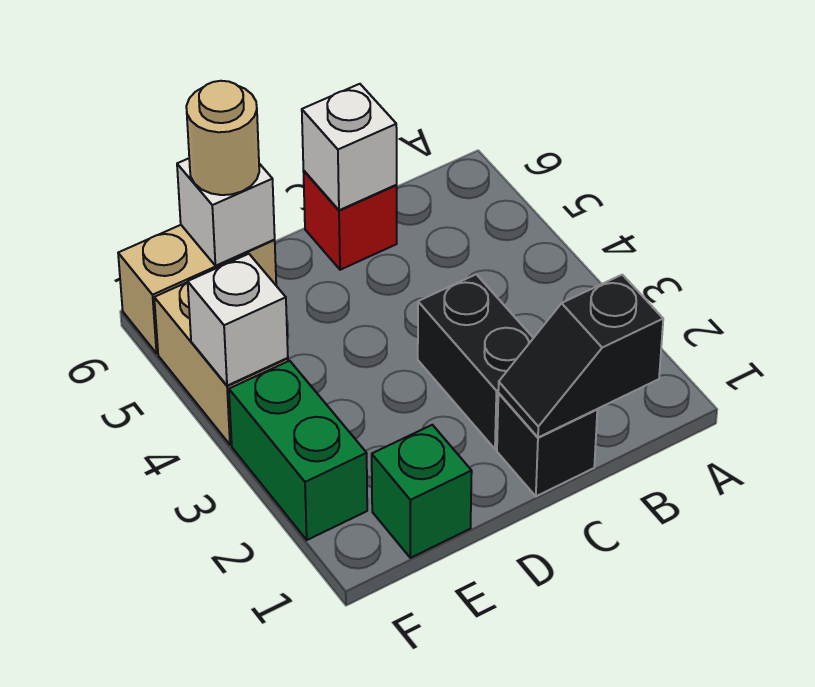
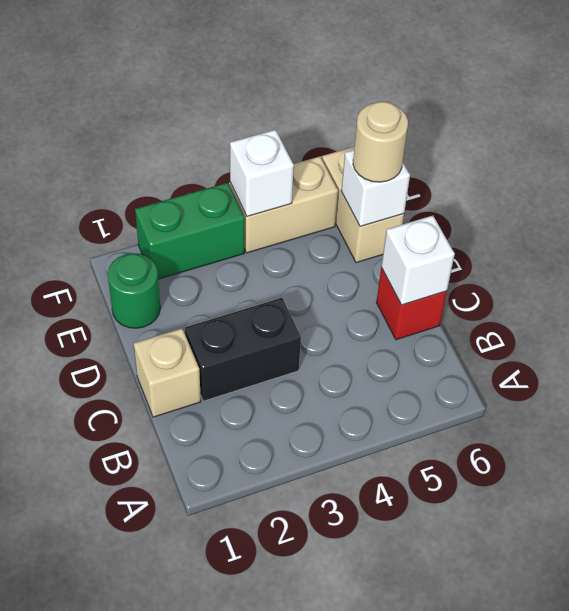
black 1x2 slope [498,275,663,437] -> none
black 1x1 brick [497,393,597,496] -> tan 1x1 brick [134,328,201,417]
green 1x1 brick [372,425,472,558] -> green 1x1 round brick [108,253,160,328]

